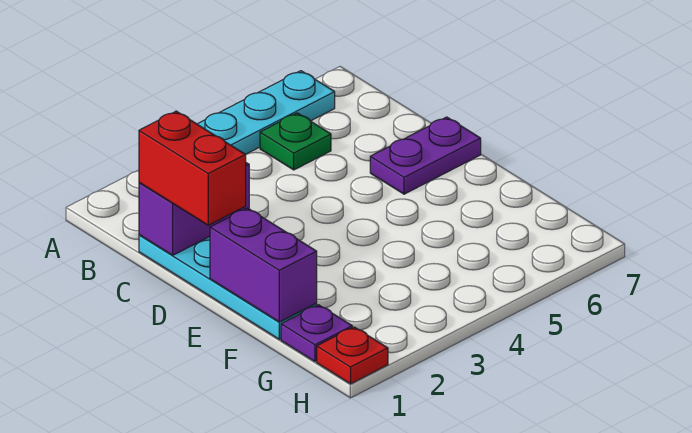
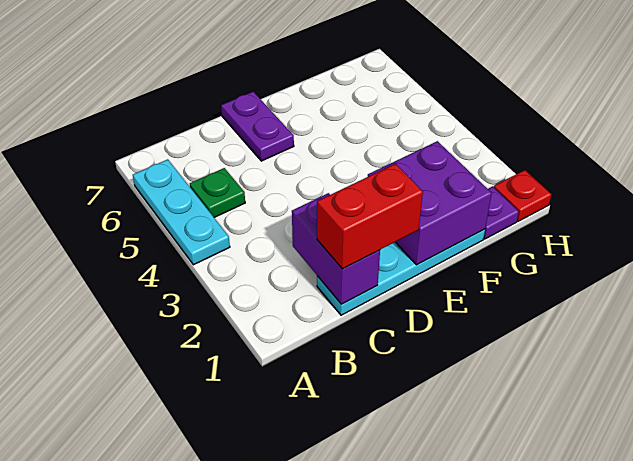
purple 1x2 brick [210,208,317,322] -> purple 2x2 brick [368,141,492,265]

